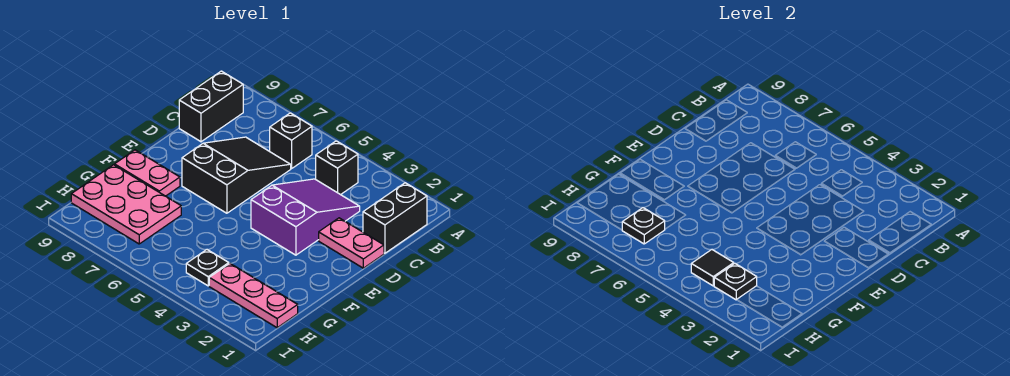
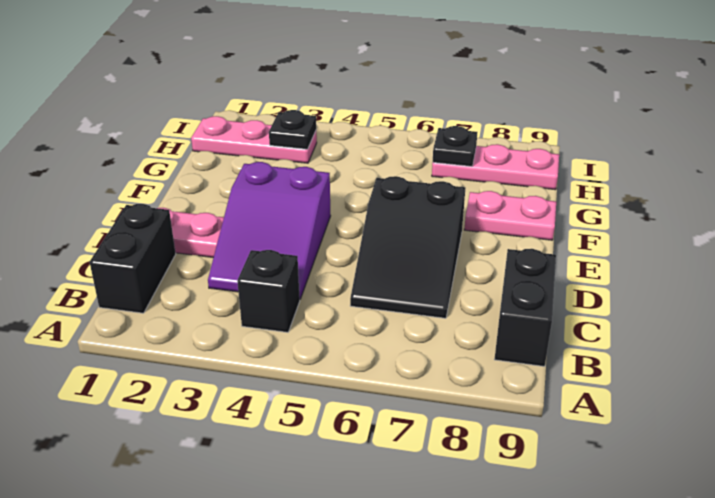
black 1x1 brick [270,113,312,169] -> none
pink 2x3 plate [71,165,181,244] -> pink 1x3 plate [432,144,559,190]
black 1x1 plate [186,249,229,286] -> none
black 1x1 tile [691,249,734,286] -> none

